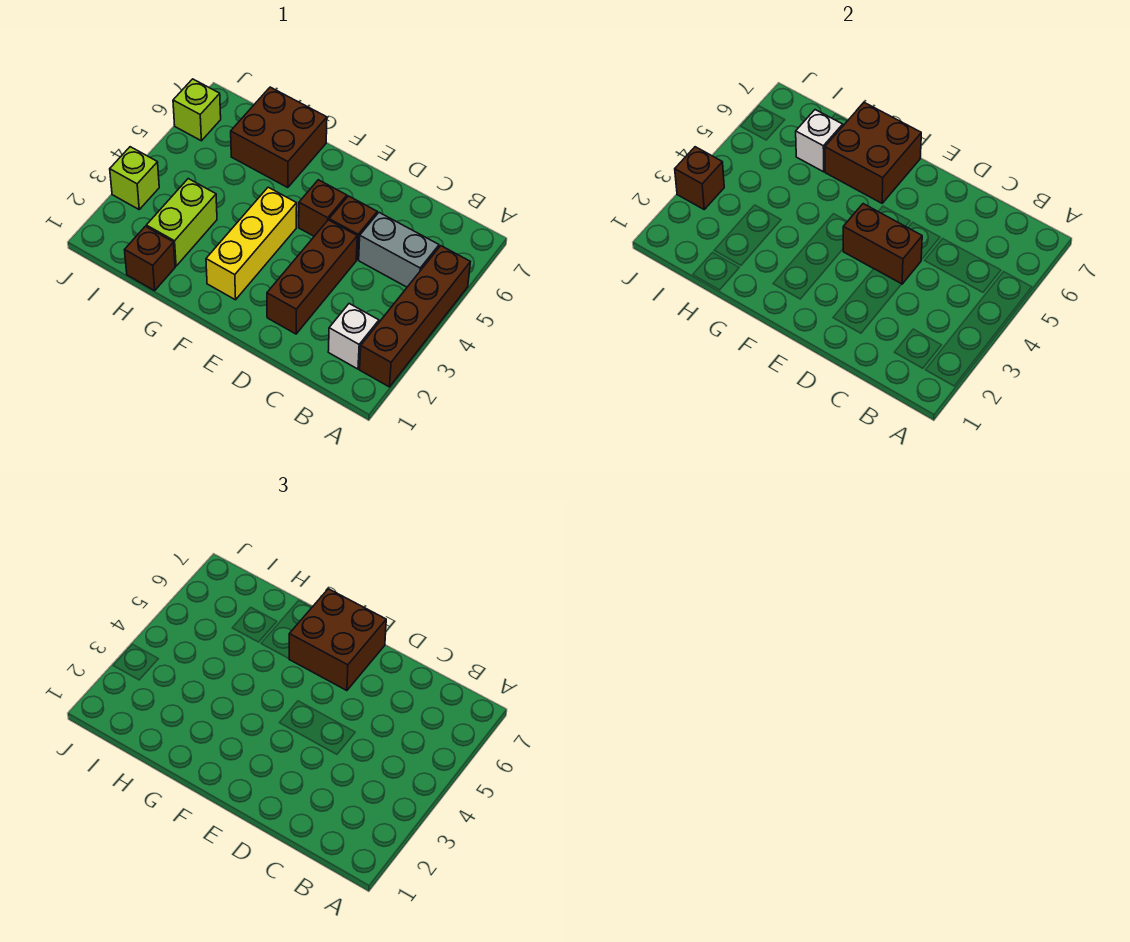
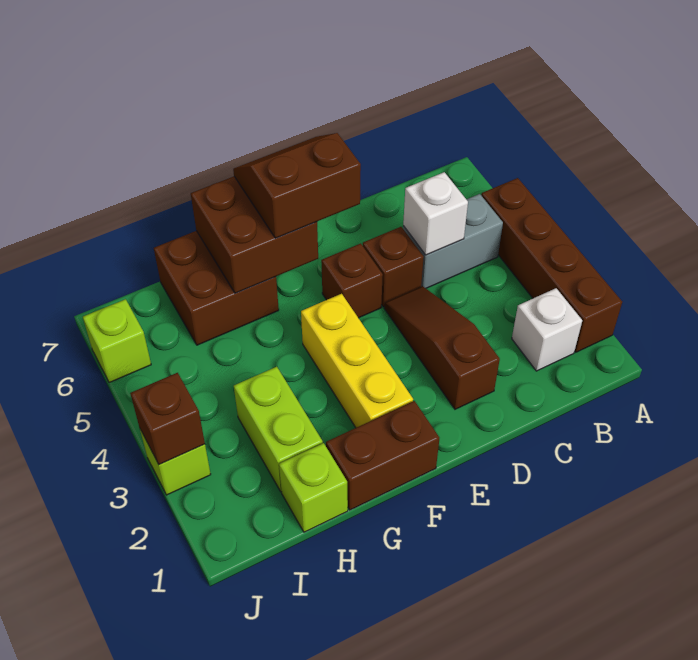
brown 1x3 brick [267,220,357,334] -> brown 1x3 slope [384,286,500,409]
brown 1x2 brick [843,204,922,284] -> brown 1x2 brick moved to [326,401,439,510]
brown 2x2 brick [289,589,386,691] -> brown 2x2 slope [233,133,361,238]
brown 1x1 brick [125,226,175,291] -> lime 1x1 brick [279,443,348,532]
white 1x1 brick [796,110,843,172] -> white 1x1 brick moved to [403,172,468,255]

